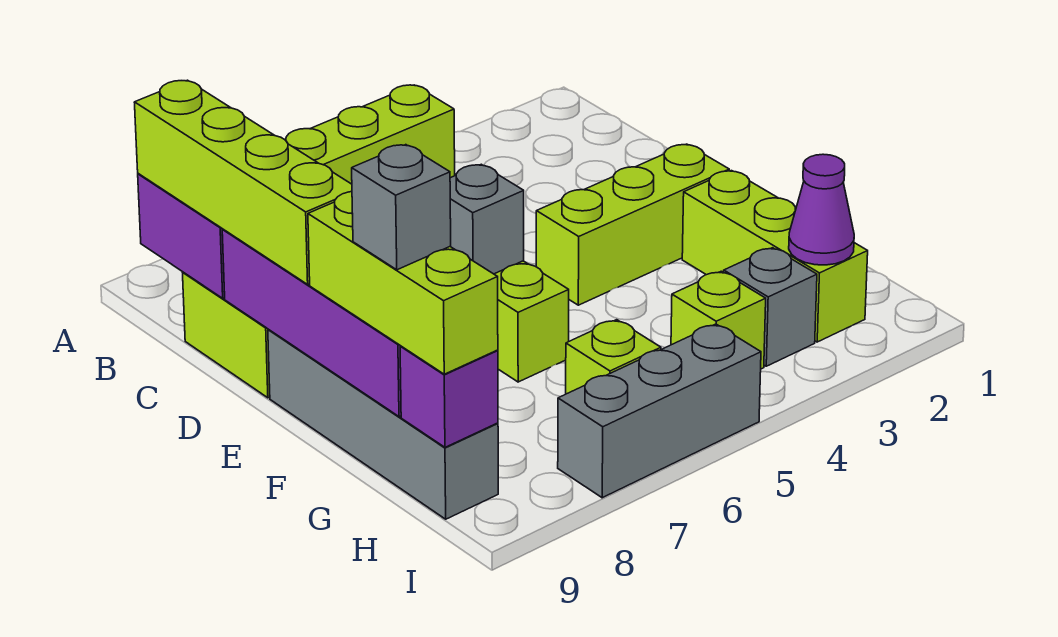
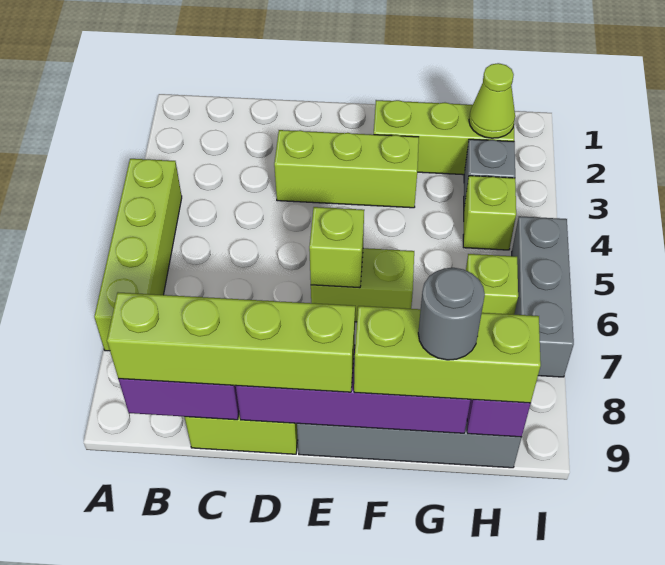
lime 1x3 brick [536,144,729,305] -> lime 1x3 brick turned to [274,130,419,208]
grey 1x1 brick [450,164,524,274] -> lime 1x1 brick [309,207,364,288]
grey 1x1 brick [352,145,451,270] -> grey 1x1 round brick [418,268,485,360]
purple 1x1 cone [789,154,854,265] -> lime 1x1 cone [469,63,515,138]

